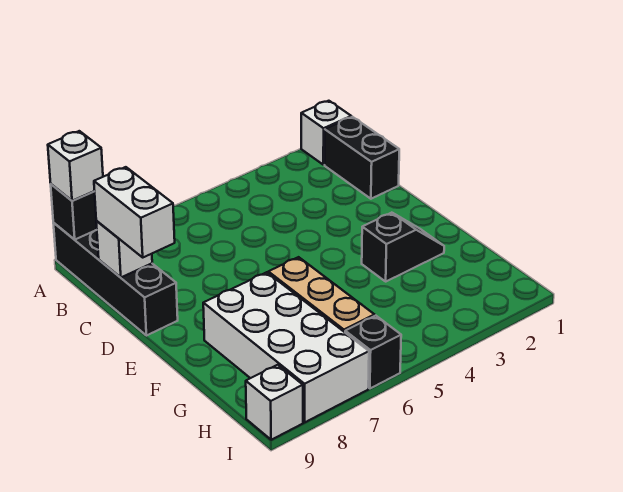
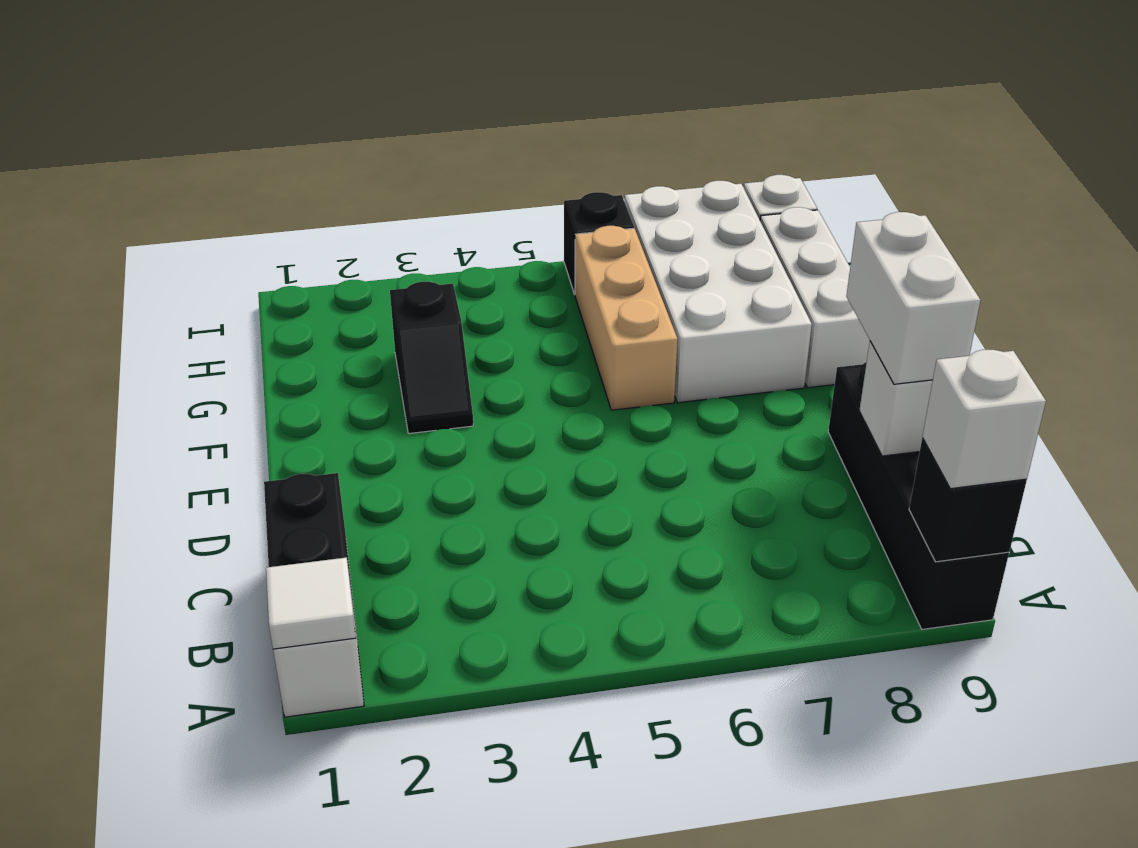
none -> white 1x1 tile [266,557,356,649]
black 1x2 slope [362,213,444,281] -> black 1x2 slope turned to [390,282,473,433]
none -> white 1x3 brick [760,207,870,388]

